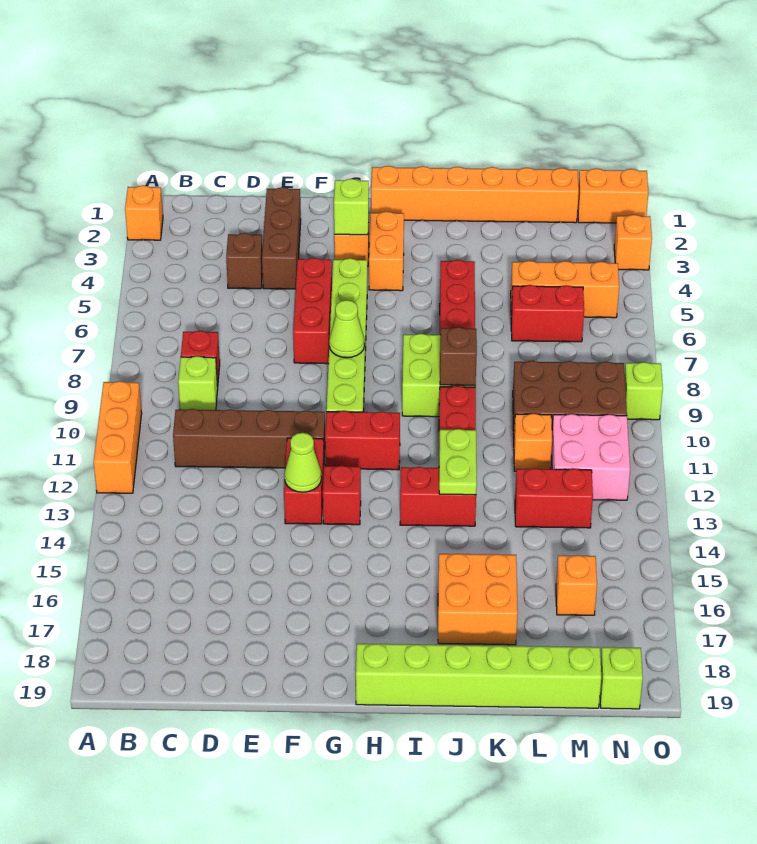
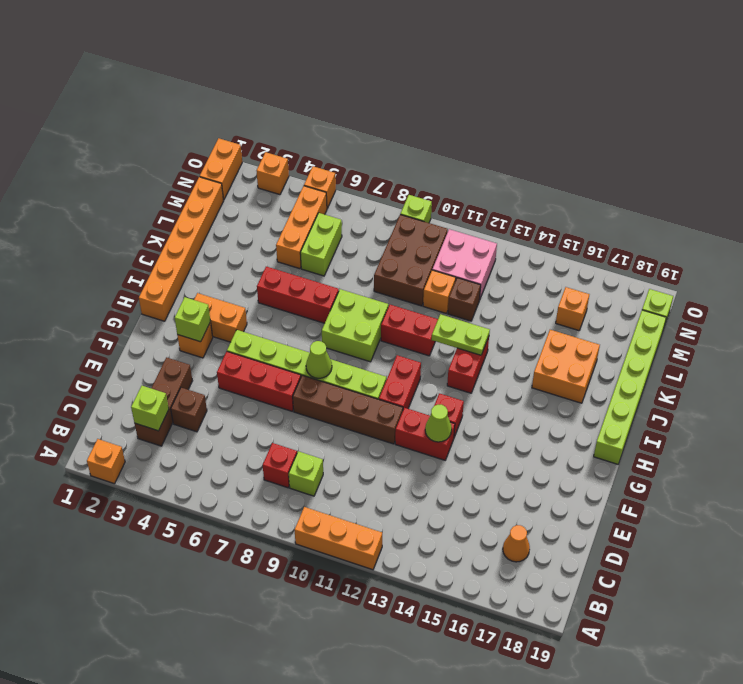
none -> lime 1x1 brick [131,386,169,431]
brown 1x4 brick [173,409,325,468] -> brown 1x4 brick turned to [293,375,403,444]
none -> orange 1x1 cone [503,525,530,562]
brown 1x3 brick [262,187,301,289] -> brown 1x3 brick turned to [135,357,192,446]
brown 1x1 brick [440,327,477,385] -> brown 1x1 brick moved to [448,278,481,321]
red 1x2 brick [511,285,584,342] -> lime 1x2 brick [300,213,342,276]
red 1x2 brick [515,468,593,528] -> none
none -> orange 1x1 brick [304,166,336,208]

